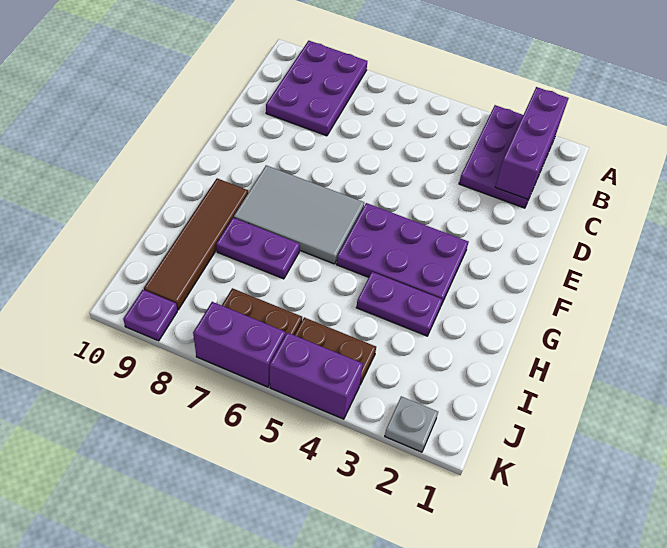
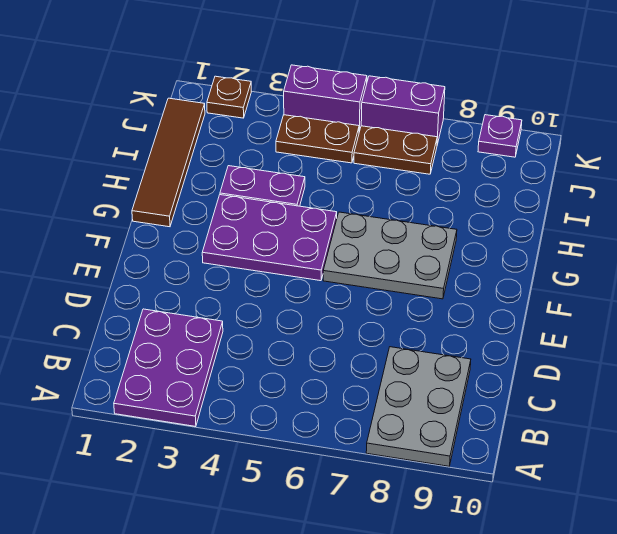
purple 1x3 brick [495,87,569,199] -> none
purple 2x3 plate [266,41,367,136] -> grey 2x3 plate [366,347,471,466]
grey 2x3 tile [234,165,364,264] -> grey 2x3 plate [323,212,457,299]
brown 1x4 tile [144,178,248,310] -> brown 1x4 tile moved to [132,98,205,227]
purple 1x2 plate [216,218,300,279] -> none
grey 1x1 plate [385,396,438,452] -> brown 1x1 plate [207,76,251,118]

